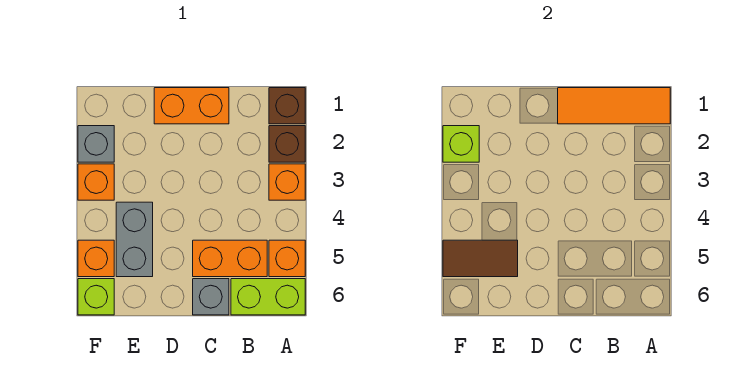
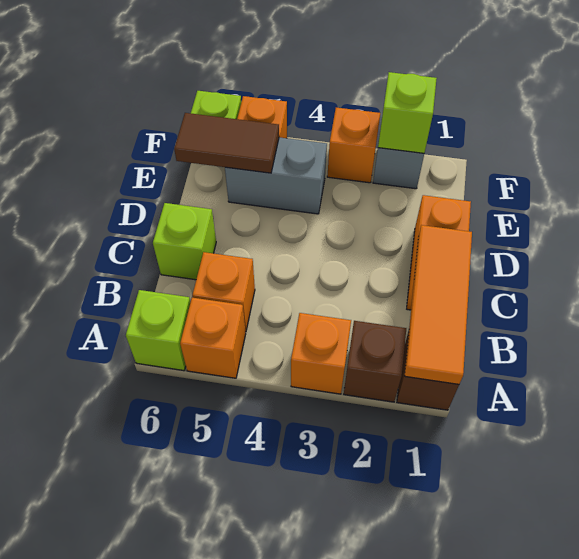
lime 1x2 brick [231,279,305,315] -> lime 1x1 brick [126,290,190,371]
orange 1x2 brick [193,240,267,277] -> orange 1x1 brick [192,252,255,332]
grey 1x1 brick [193,279,229,315] -> lime 1x1 brick [153,203,216,280]
brown 1x2 tile [443,240,518,277] -> brown 1x2 tile turned to [174,113,279,173]

